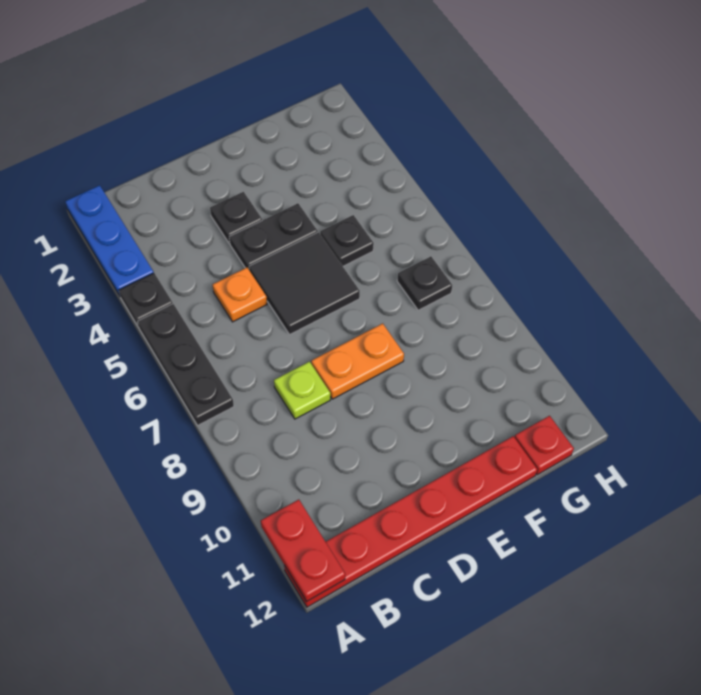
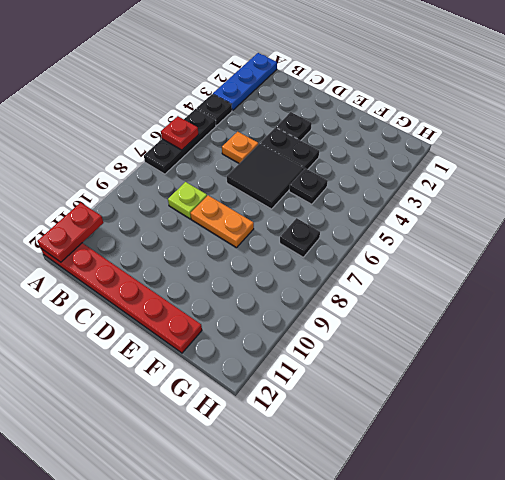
red 1x1 plate [515,416,574,475] -> red 1x1 plate moved to [161,116,199,150]

